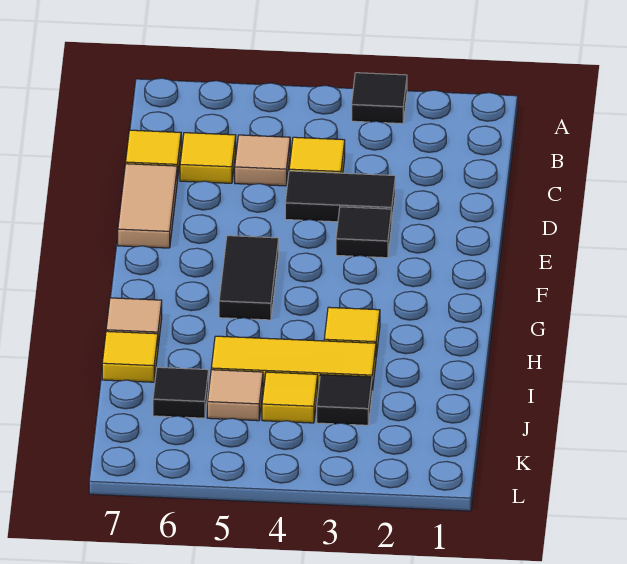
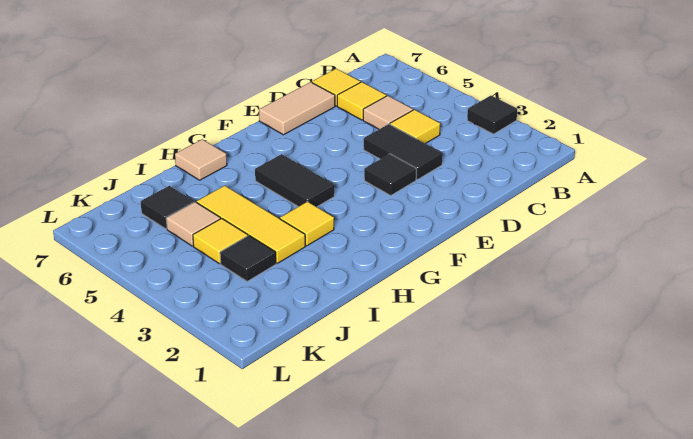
black 1x2 tile [219,236,279,320] -> black 1x2 tile turned to [255,154,334,207]
yellow 1x1 tile [102,331,158,382] -> none

